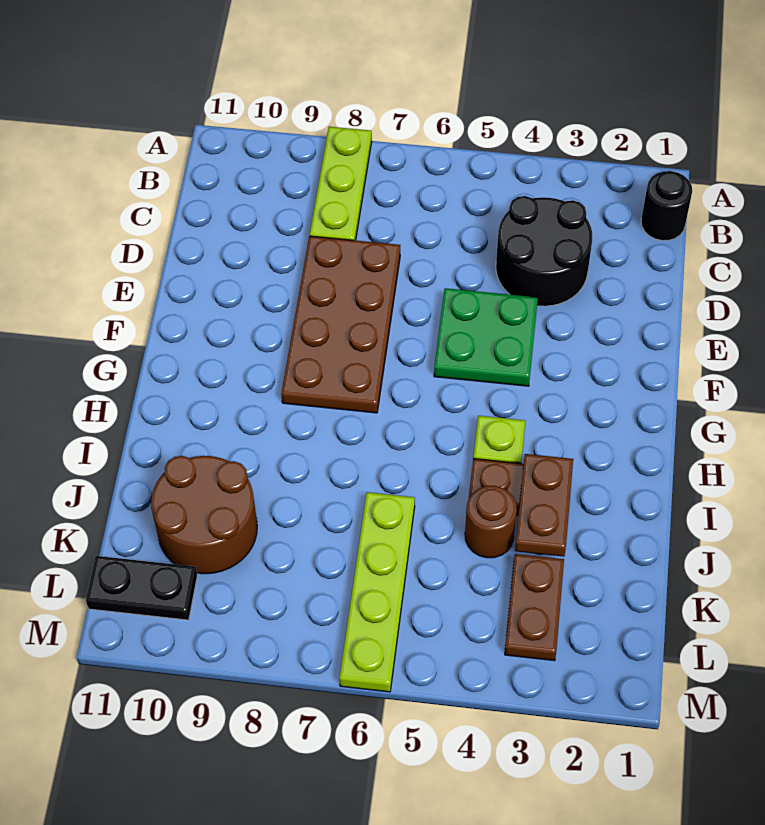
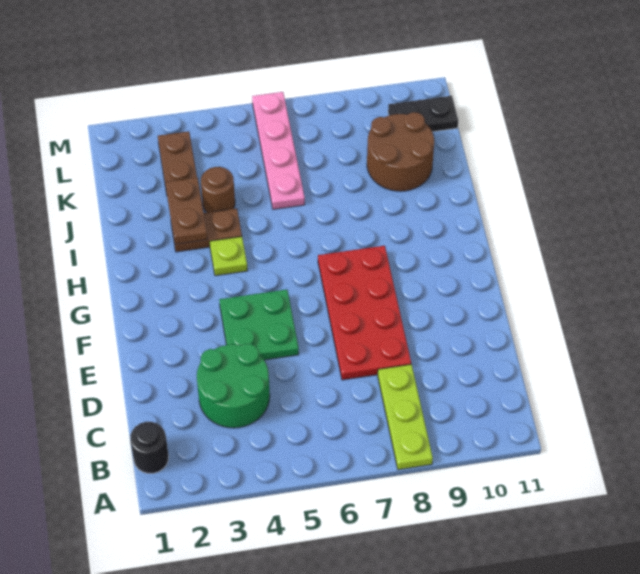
black 2x2 round brick [496,196,592,306] -> green 2x2 round brick [197,344,270,428]
brown 2x4 plate [281,236,400,413] -> red 2x4 plate [318,246,411,380]
lime 1x4 plate [339,492,415,692] -> pink 1x4 plate [252,92,305,209]

